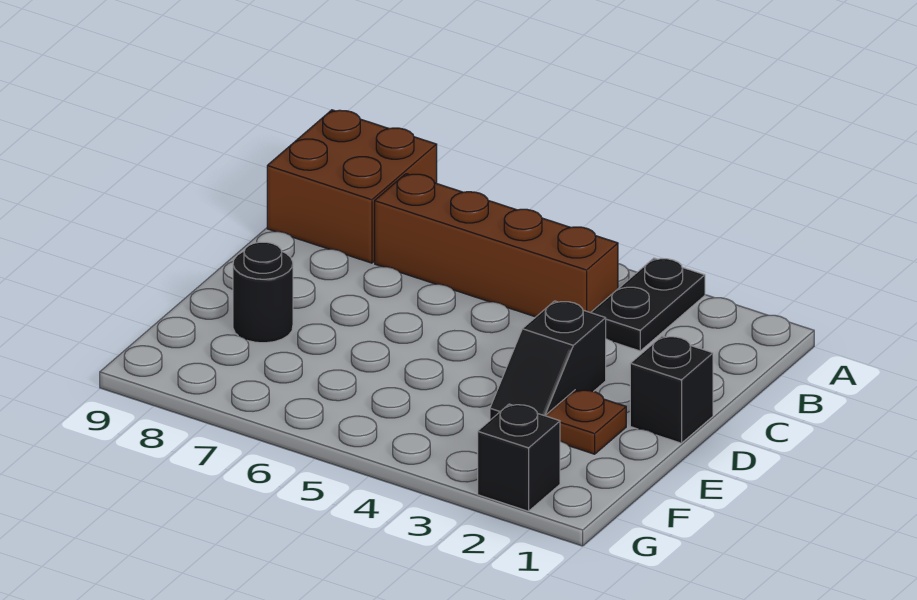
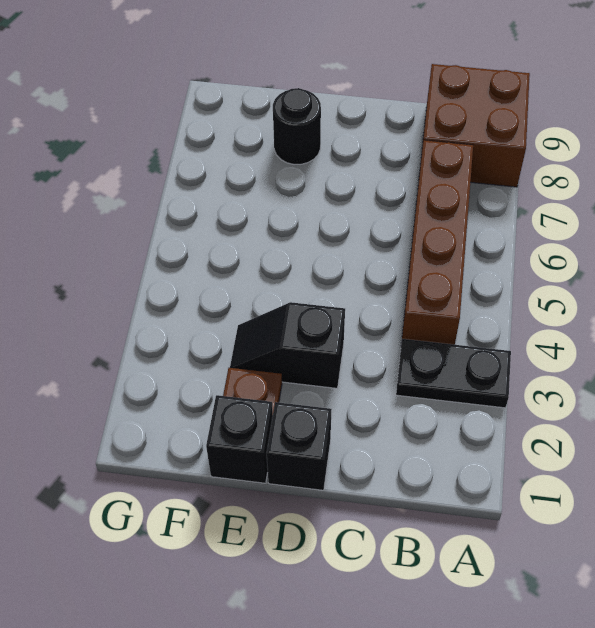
black 1x1 brick [478,404,560,511] -> black 1x1 brick moved to [206,395,273,483]

